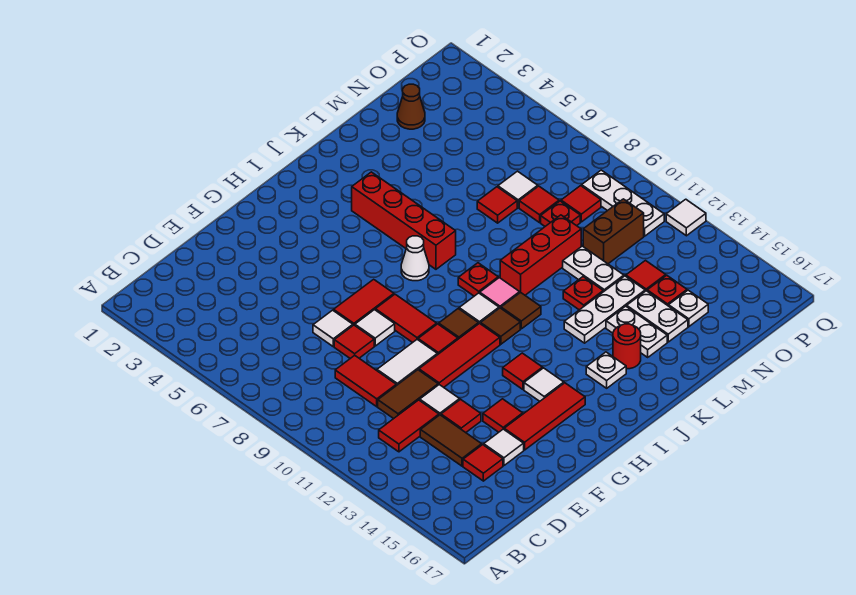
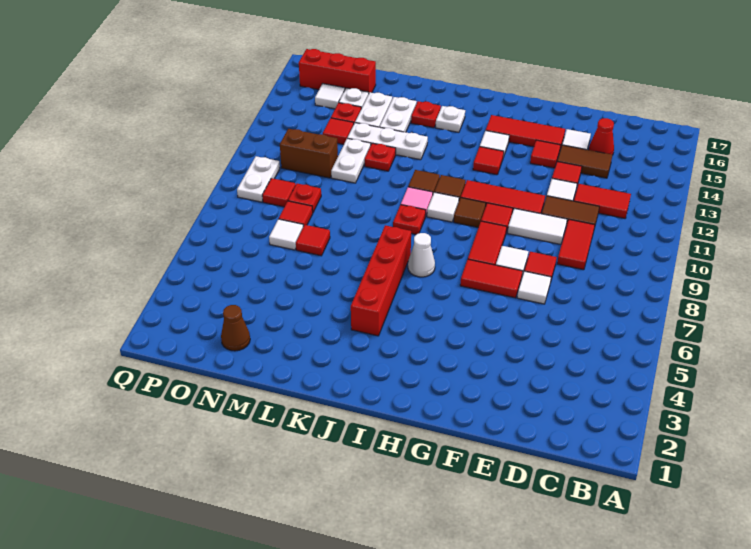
brown 1x2 tile [420,415,482,466] -> brown 1x2 tile turned to [557,145,612,178]
red 1x1 tile [463,445,503,481] -> red 1x1 cone [589,118,614,155]
red 1x3 brick [500,215,581,295] -> red 1x3 brick moved to [299,49,376,93]
red 1x1 round brick [613,324,641,369] -> red 1x1 plate [411,101,441,128]
white 1x3 plate [582,170,664,236] -> white 1x2 plate [237,156,280,202]
white 1x1 tile [666,199,706,236] -> white 1x1 tile moved to [315,84,345,109]

